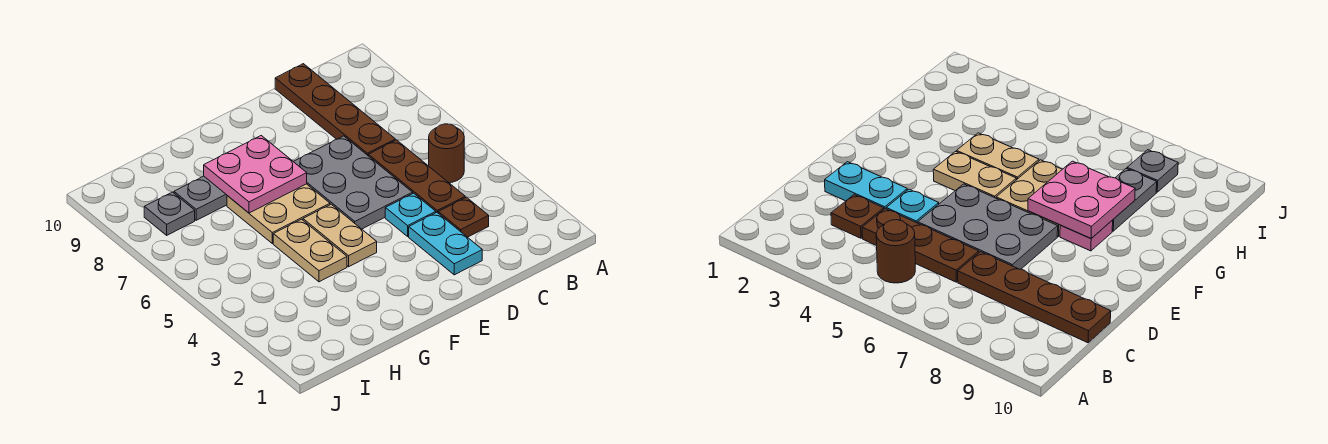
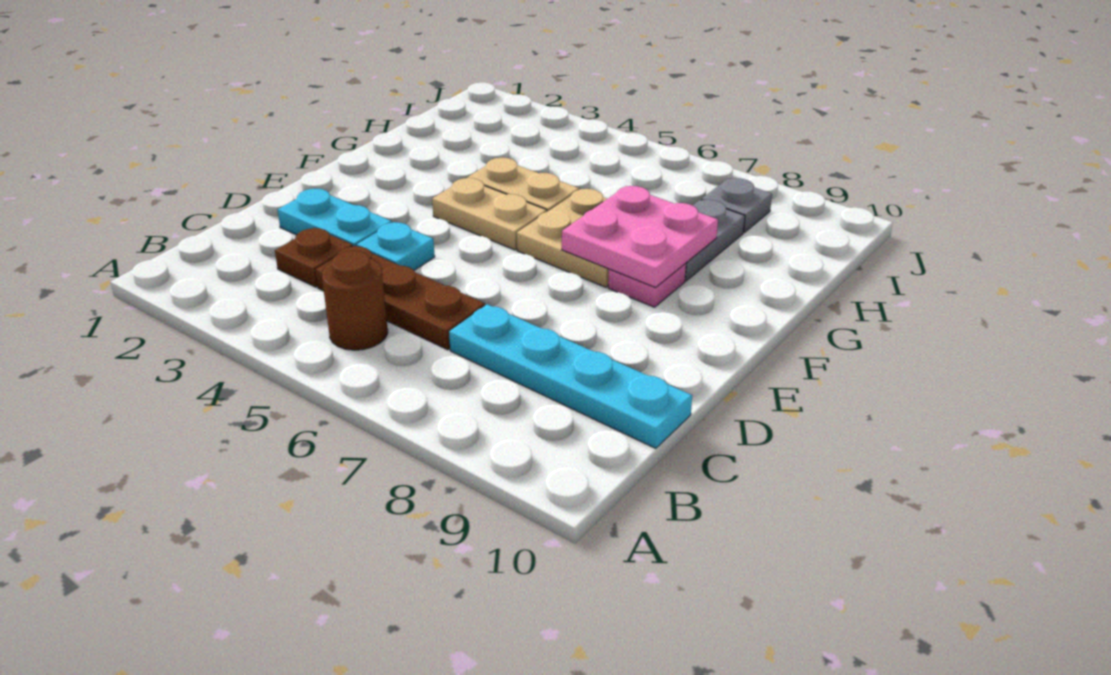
brown 1x4 plate [275,64,395,155] -> cyan 1x4 plate [449,304,692,448]
grey 2x3 plate [294,136,413,229] -> none

